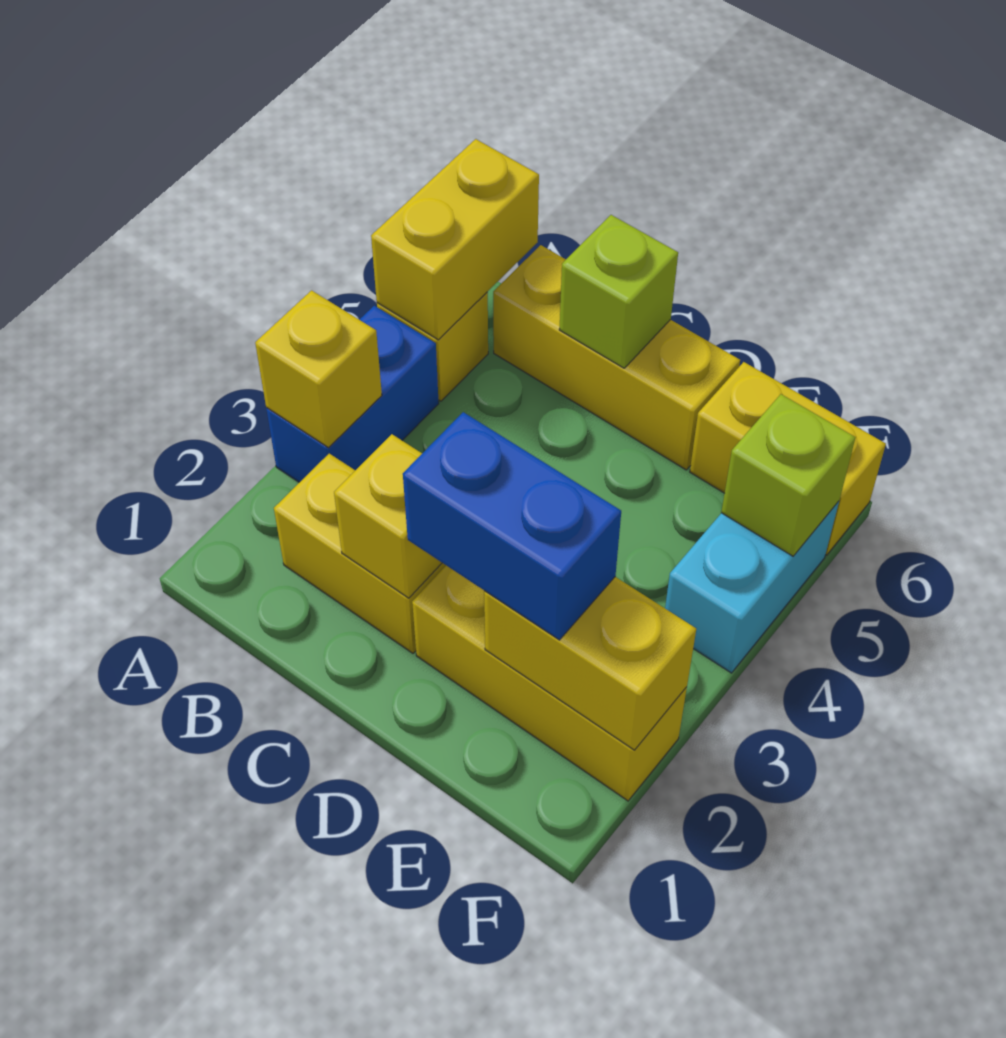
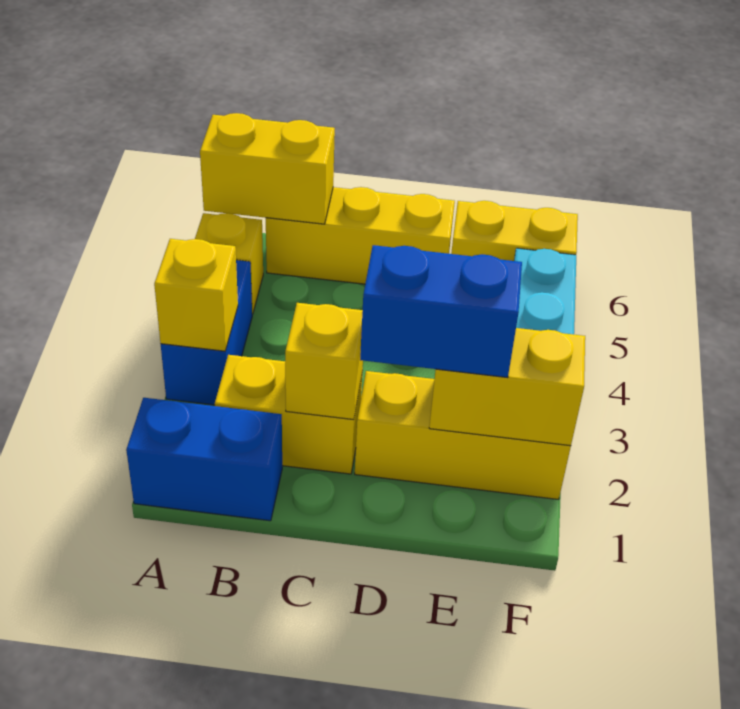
none -> blue 1x2 brick [126,398,282,521]
yellow 1x2 brick [371,139,539,340] -> yellow 1x2 brick turned to [200,113,335,224]
lime 1x1 brick [559,215,678,368] -> none
lime 1x1 brick [721,394,855,556] -> none

